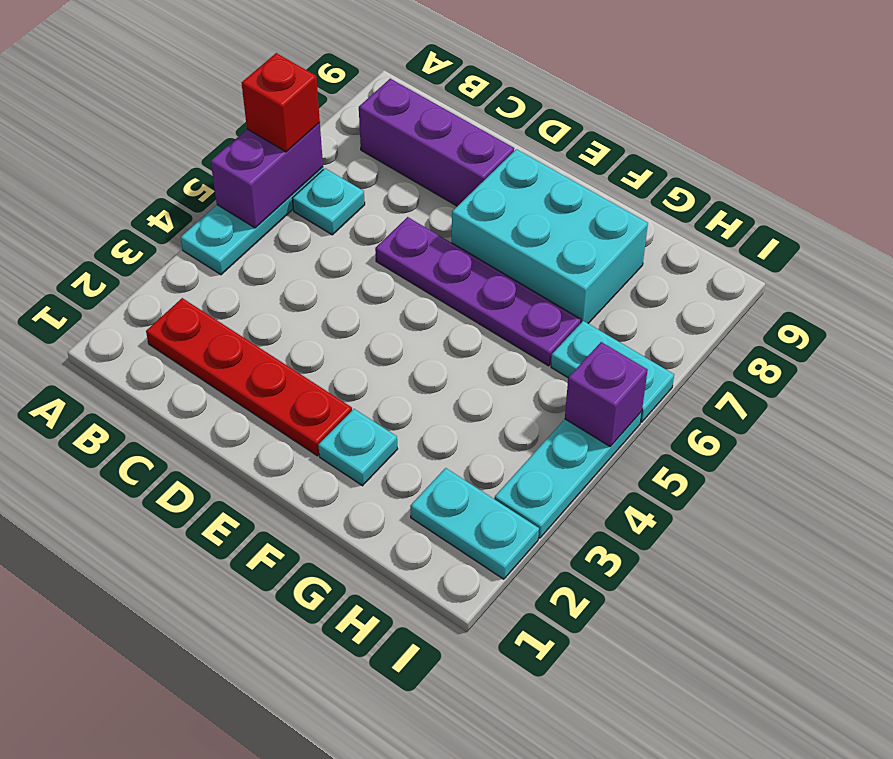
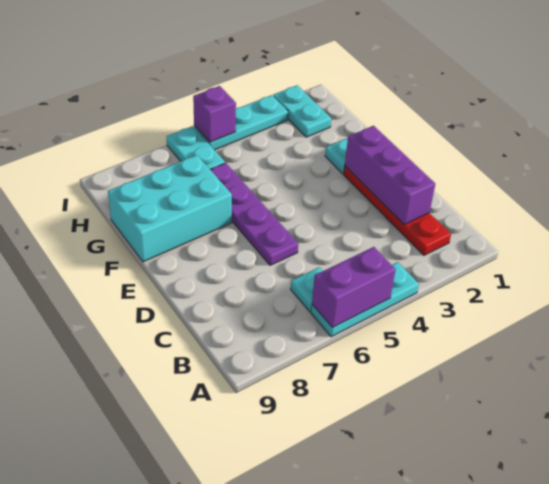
red 1x1 brick [242,53,320,152] -> none
purple 1x3 brick [359,79,514,206] -> purple 1x3 brick moved to [345,126,435,224]
cyan 2x3 brick [452,149,648,323] -> cyan 2x3 brick turned to [108,155,232,262]

